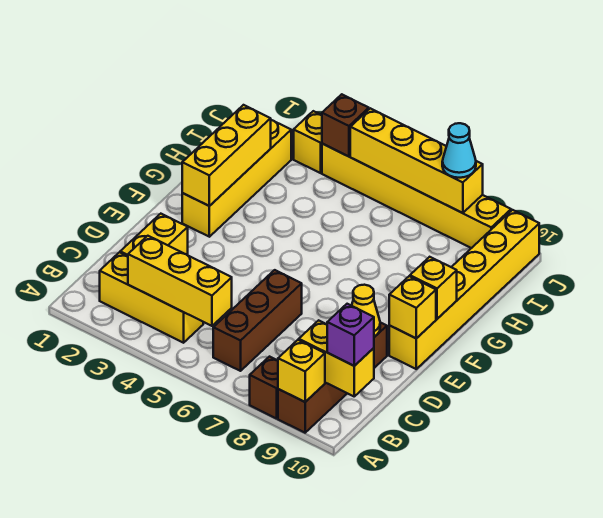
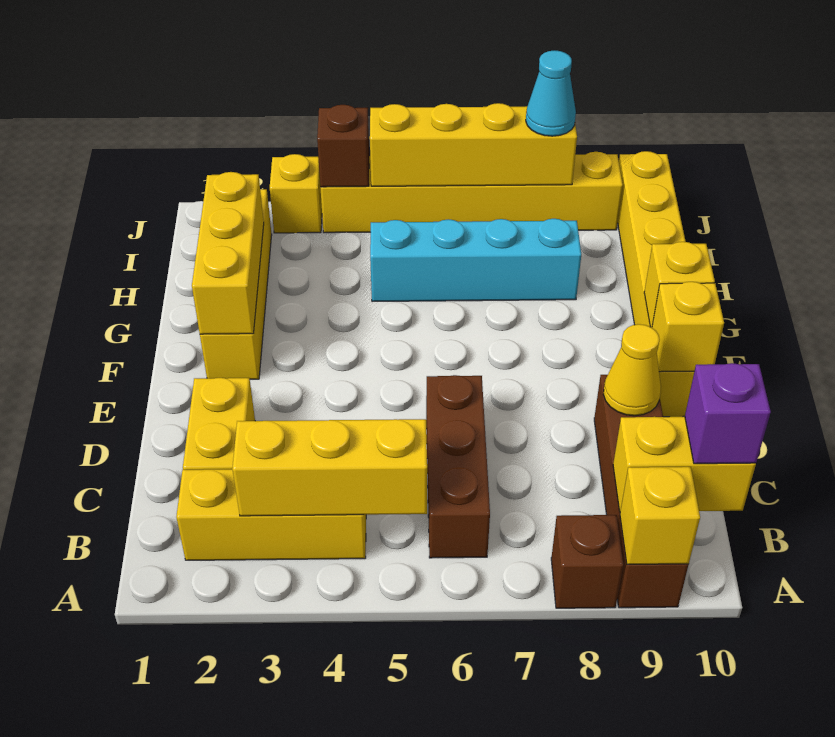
none -> cyan 1x4 brick [370,219,581,302]

